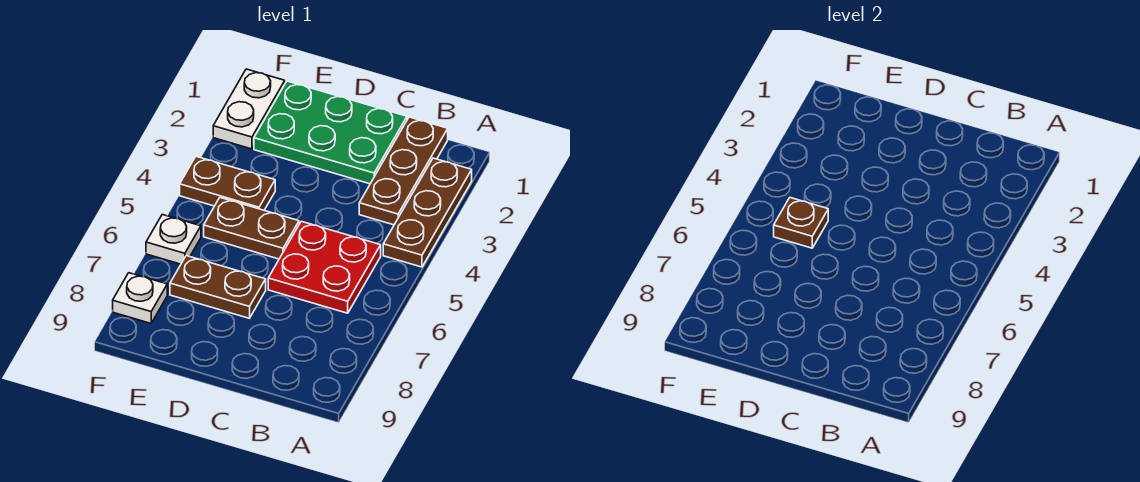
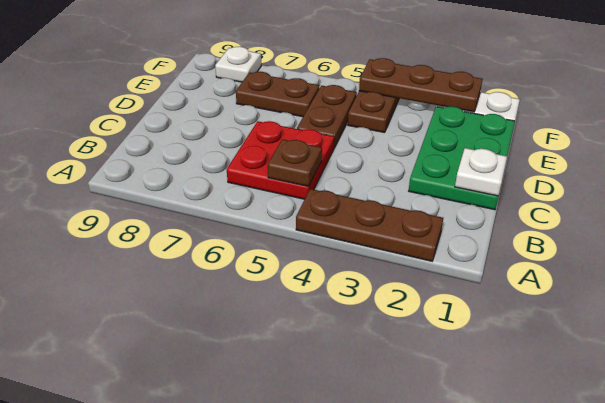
brown 1x3 plate [359,117,448,225] -> brown 1x3 plate moved to [359,58,483,112]
brown 1x2 plate [170,256,266,318] -> brown 1x2 plate turned to [236,72,320,117]
brown 1x1 plate [774,198,828,248] -> brown 1x1 plate moved to [268,139,322,186]
white 1x1 plate [146,215,201,264] -> white 1x1 plate moved to [455,148,507,196]

